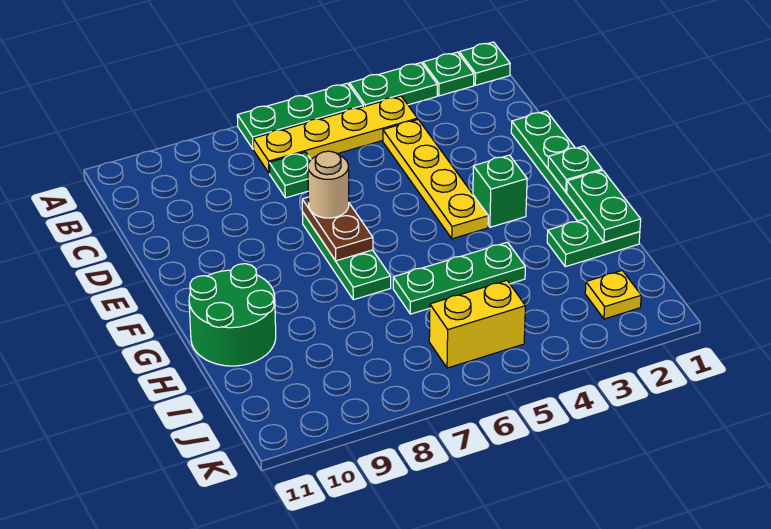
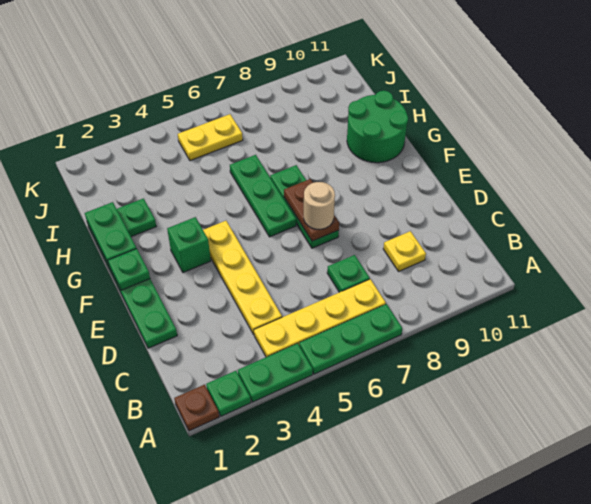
green 1x1 plate [459,42,510,85] -> brown 1x1 plate [174,385,219,431]
green 1x3 plate [393,242,525,314] -> green 1x3 plate turned to [230,155,296,237]
yellow 1x1 plate [585,270,641,319] -> yellow 1x1 plate moved to [383,231,426,271]
yellow 1x2 brick [429,280,525,368] -> yellow 1x2 plate [178,114,243,161]

